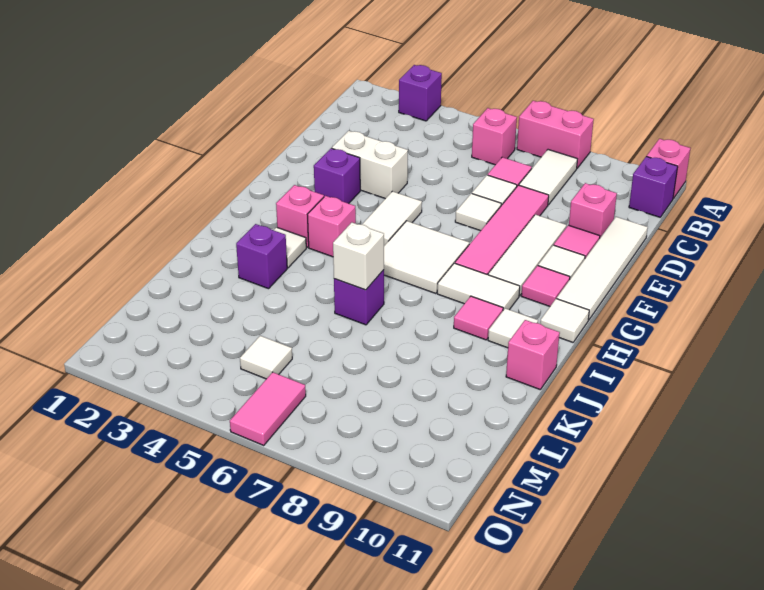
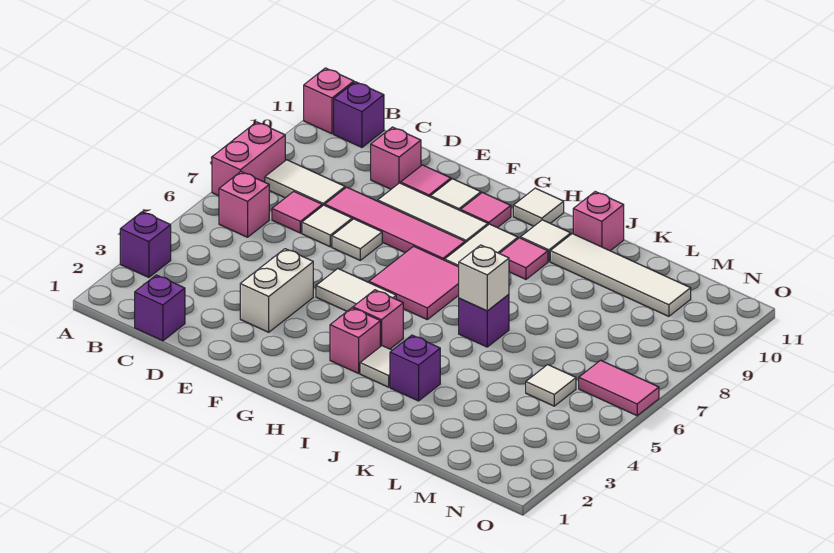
white 1x4 tile [557,217,648,320] -> white 1x4 tile moved to [550,234,691,316]
purple 1x1 brick [314,148,360,203] -> purple 1x1 brick moved to [135,275,185,341]
white 2x2 tile [384,221,469,293] -> pink 2x2 tile [369,246,459,319]

